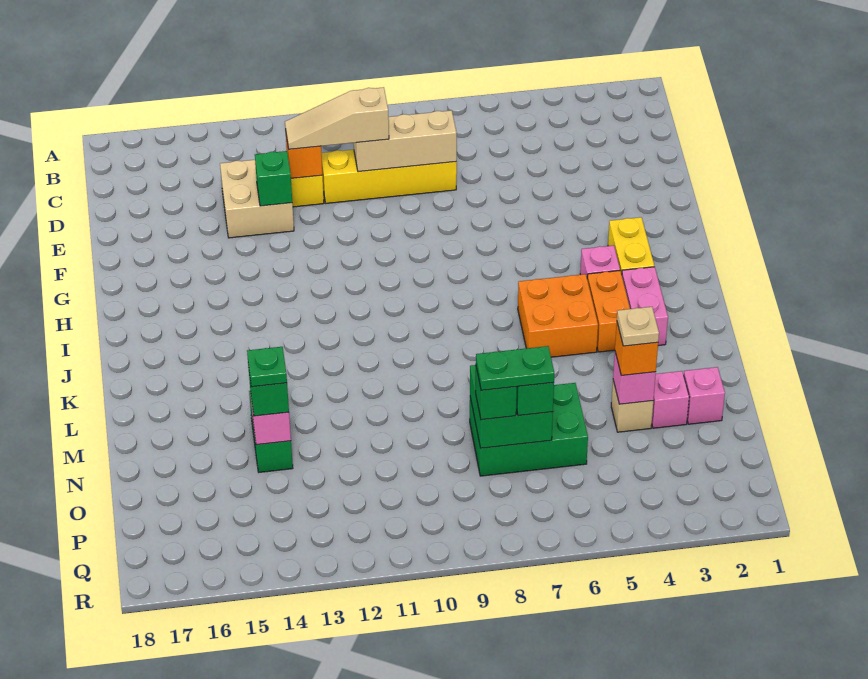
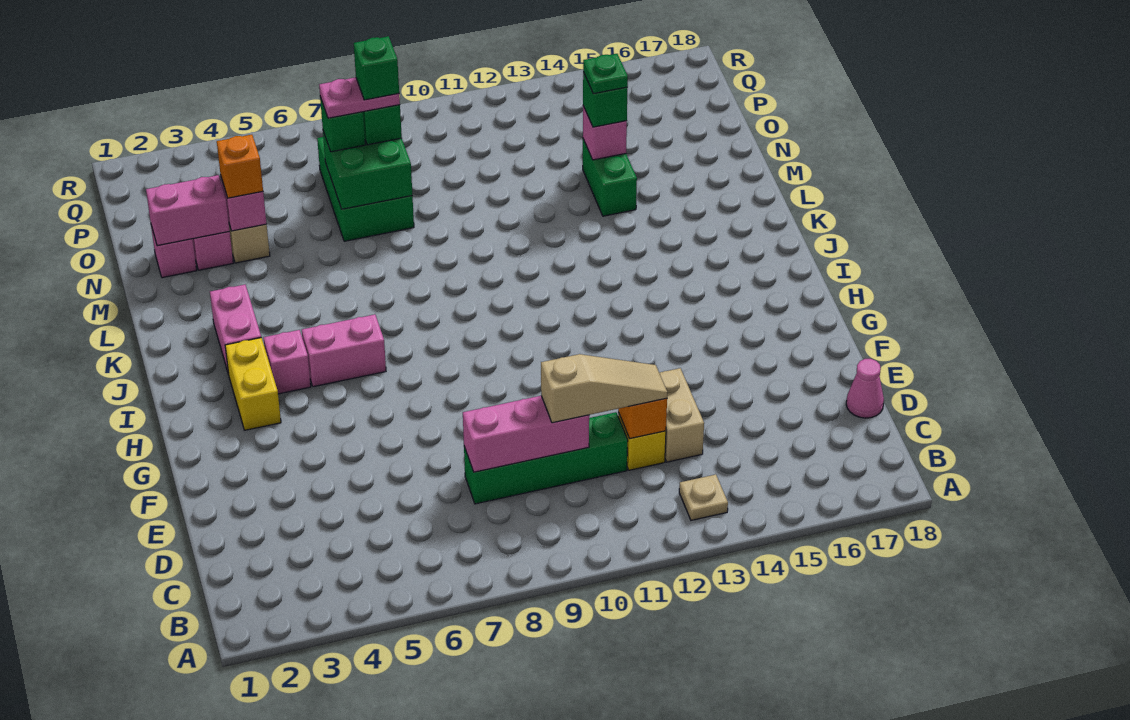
yellow 1x4 brick [321,150,457,203] -> green 1x4 brick [464,412,628,504]
tan 1x3 brick [354,110,457,172] -> pink 1x3 brick [463,396,589,472]
tan 2x2 brick [220,160,294,238] -> tan 1x2 brick [660,368,704,462]
none -> pink 1x1 cone [846,359,884,418]
green 1x1 brick [255,151,292,206] -> green 1x1 brick moved to [354,36,399,100]
none -> pink 1x2 brick [302,314,386,387]
orange 1x2 brick [587,271,630,352] -> none
orange 2x2 brick [518,274,598,357] -> none
none -> pink 1x2 brick [146,175,230,246]
tan 1x1 plate [617,307,659,346] -> tan 1x1 plate moved to [679,474,728,520]
green 2x3 brick [470,383,588,476] -> green 2x3 brick turned to [317,137,414,241]
green 1x2 plate [476,346,554,390] -> pink 1x2 plate [319,77,400,118]

